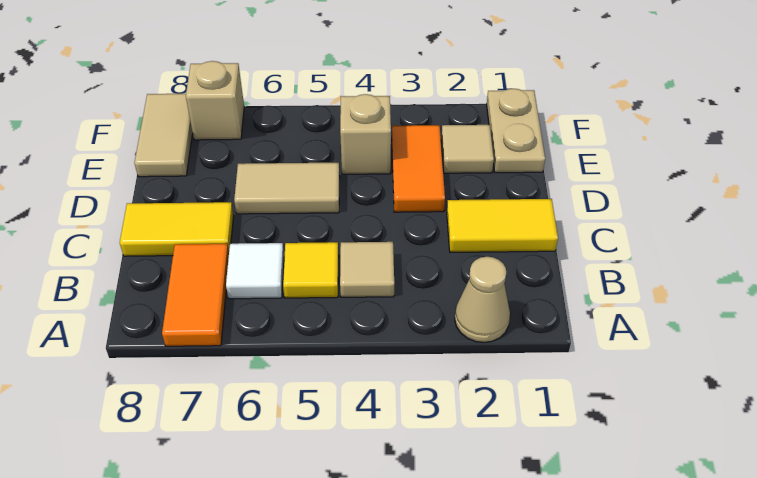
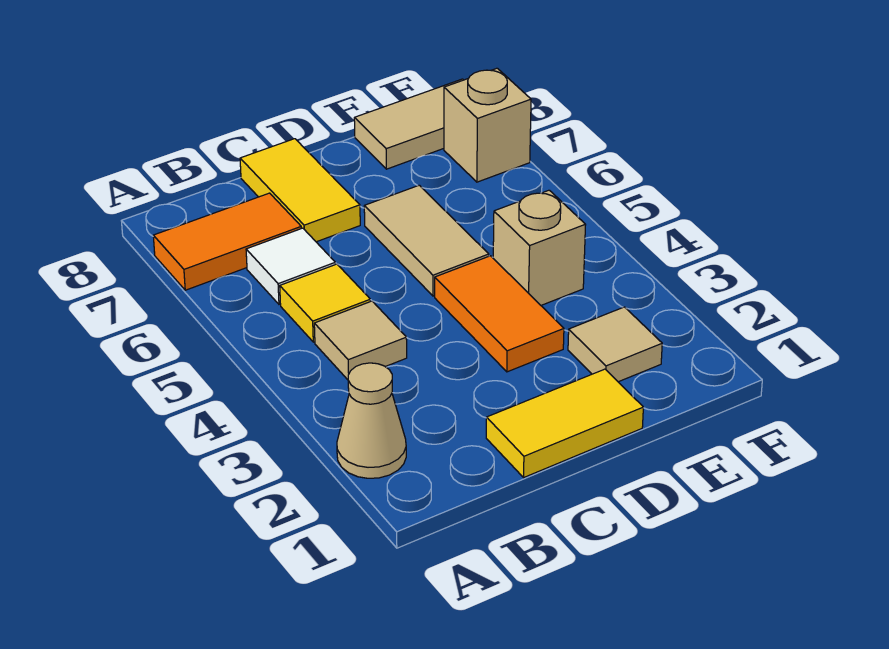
yellow 1x2 tile [447,199,558,252] -> yellow 1x2 tile turned to [486,369,643,477]
orange 1x2 tile [392,125,445,212] -> orange 1x2 tile turned to [435,256,564,372]
tan 1x2 plate [487,89,545,173] -> none

